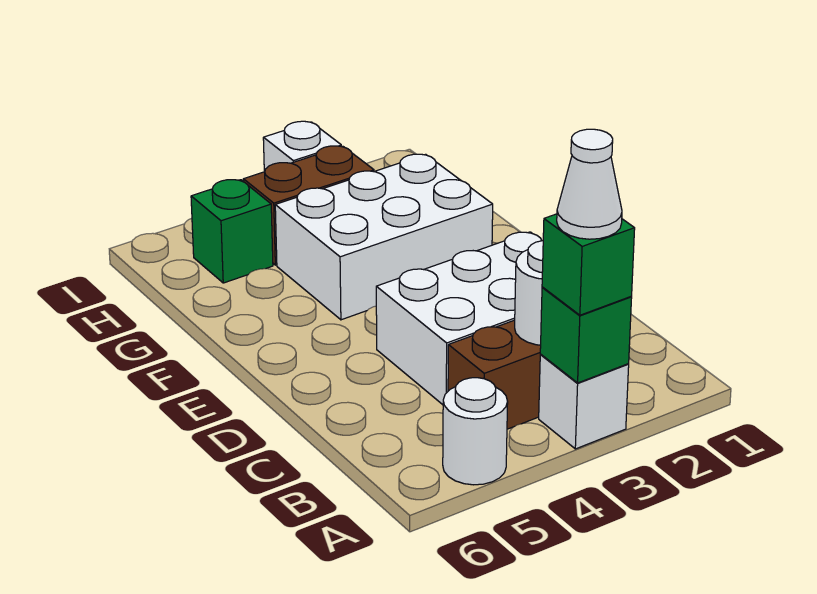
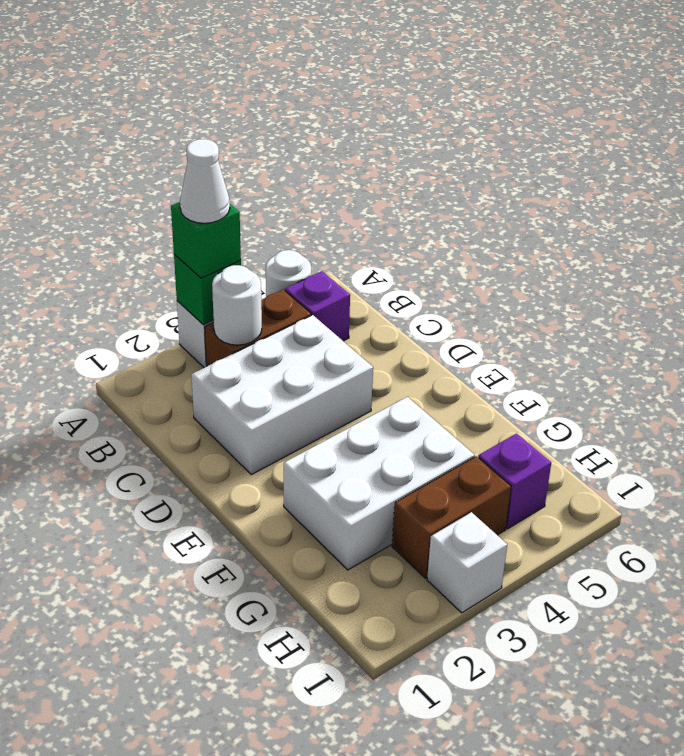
none -> purple 1x1 brick [285,271,350,341]
green 1x1 brick [191,180,273,283] -> purple 1x1 brick [478,434,551,529]

